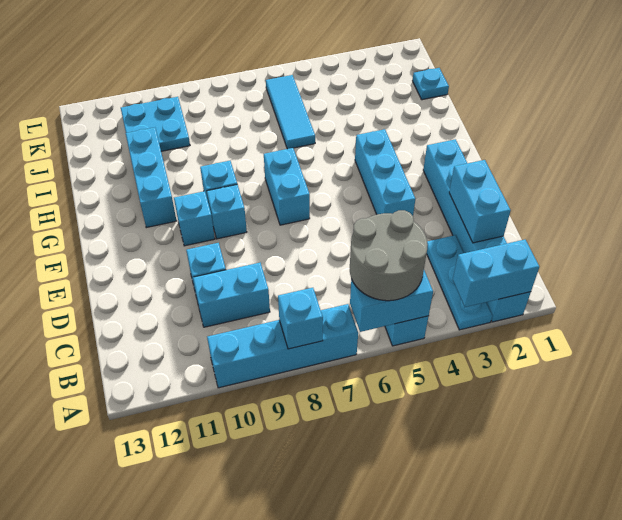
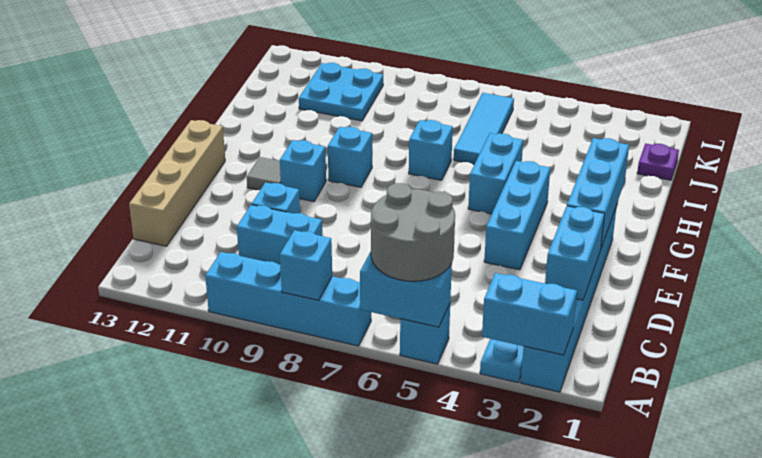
none -> tan 1x4 brick [129,120,225,246]
cyan 1x2 brick [264,148,310,225] -> cyan 1x2 brick moved to [468,133,523,214]
cyan 1x1 brick [207,184,247,239] -> cyan 1x1 brick moved to [409,120,453,180]
none -> grey 1x1 tile [247,157,281,190]
cyan 1x3 brick [126,128,177,228] -> cyan 1x3 brick moved to [567,138,629,248]
cyan 1x1 plate [413,68,449,100] -> purple 1x1 plate [637,143,679,180]

